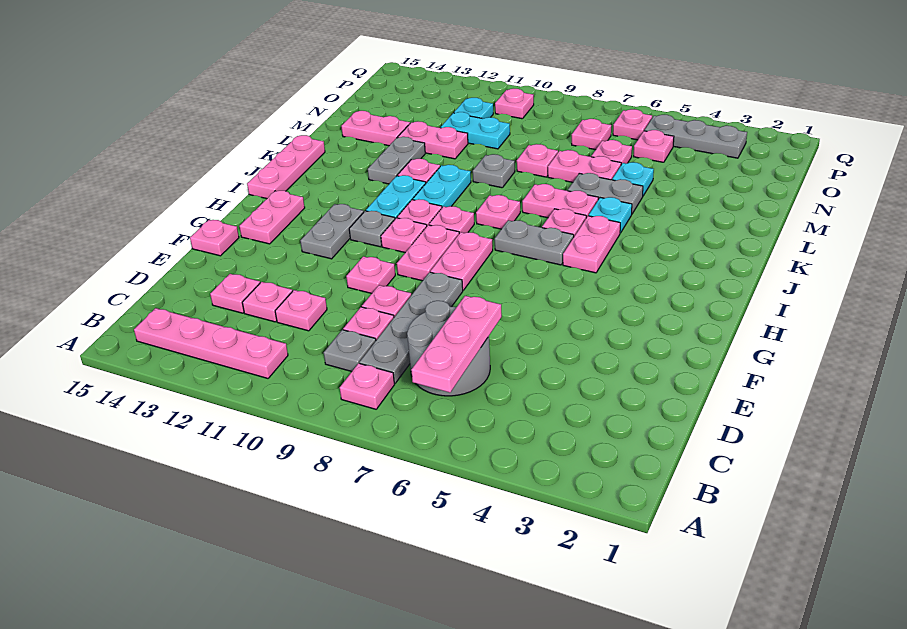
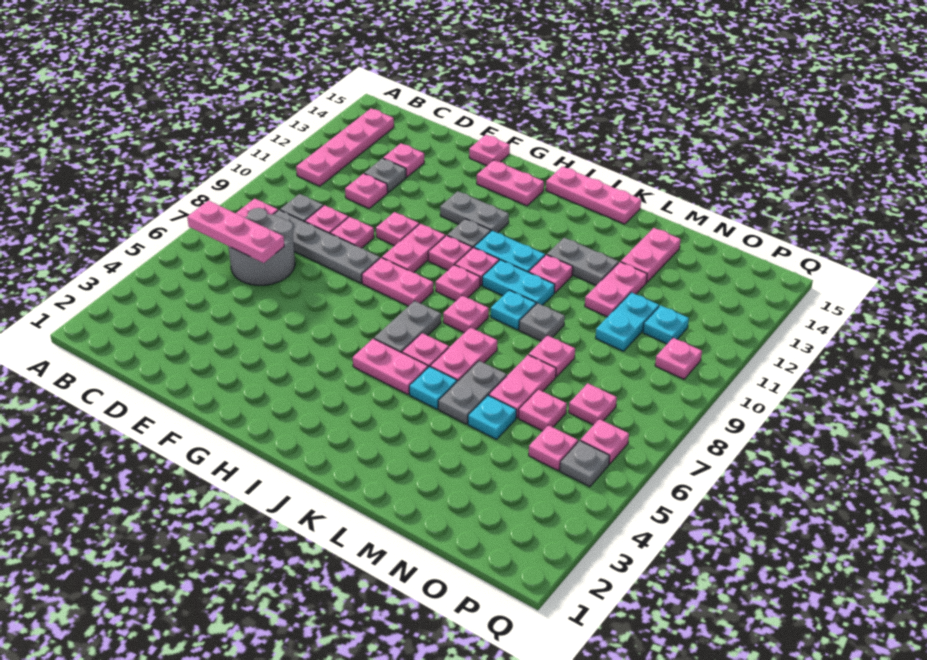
pink 1x1 plate [242,282,293,322] -> grey 1x1 plate [364,158,406,192]
pink 1x2 plate [397,225,459,281] -> pink 1x2 plate turned to [382,224,445,273]
none -> cyan 1x1 plate [491,290,536,330]
grey 1x3 plate [644,115,747,158] -> grey 1x1 plate [560,441,610,487]

